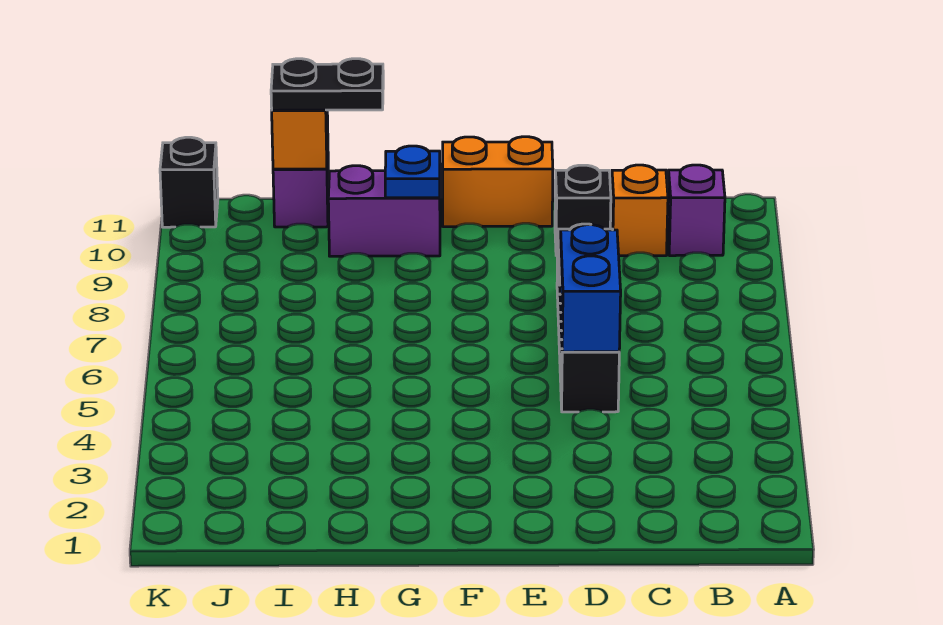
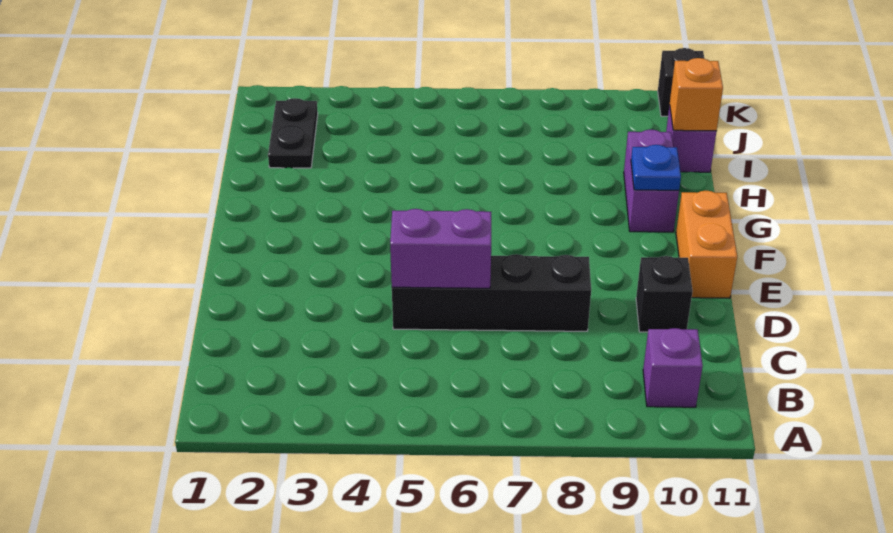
orange 1x1 brick [611,165,668,256] -> none
blue 1x2 brick [560,225,621,352] -> purple 1x2 brick [390,209,491,288]
black 1x2 plate [271,59,383,110] -> black 1x2 plate moved to [268,98,318,168]

